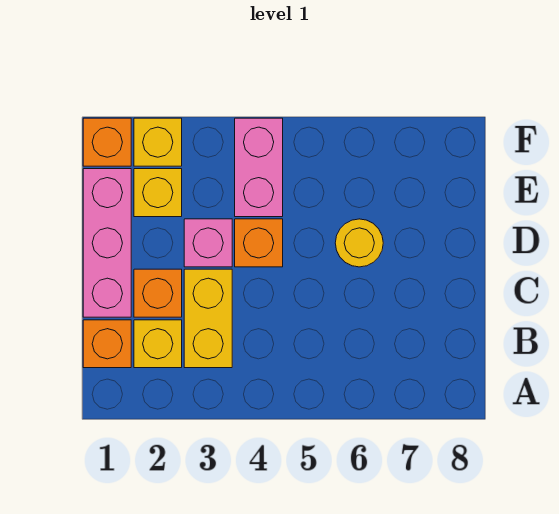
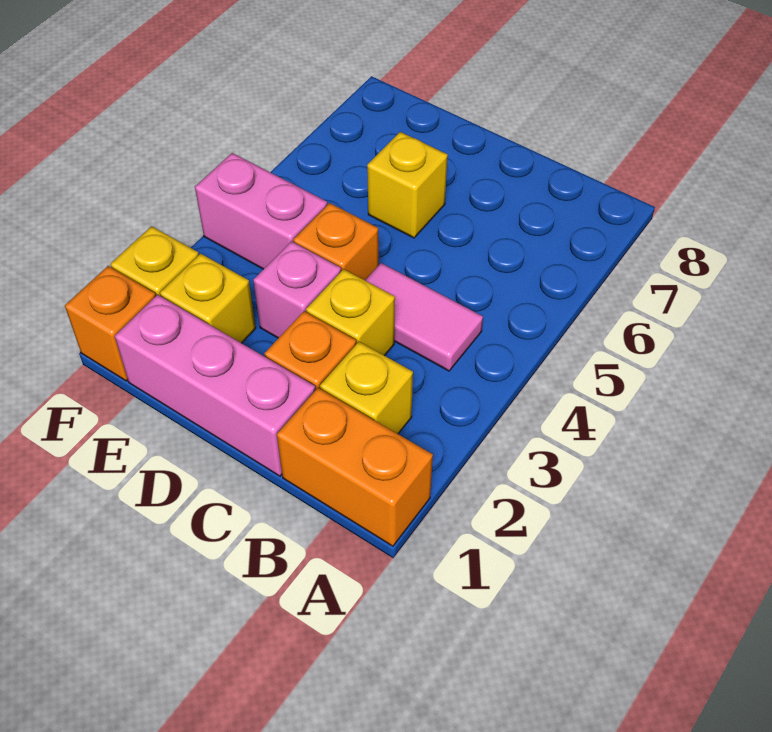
orange 1x1 brick [83,320,131,368] -> orange 1x2 brick [277,388,433,546]
yellow 1x2 brick [184,269,232,368] -> yellow 1x1 brick [306,269,395,356]
none -> pink 1x2 tile [365,263,483,371]
yellow 1x1 round brick [335,219,383,267] -> yellow 1x1 brick [367,132,448,238]

